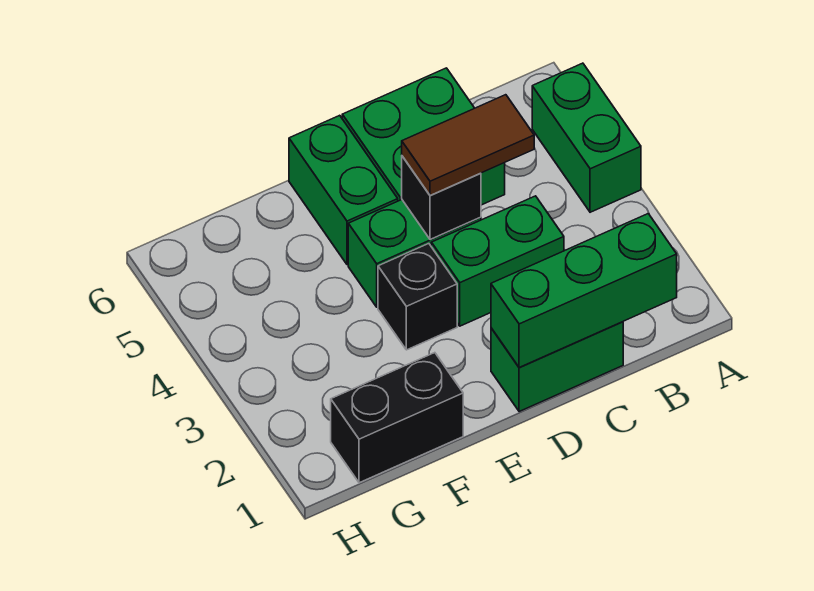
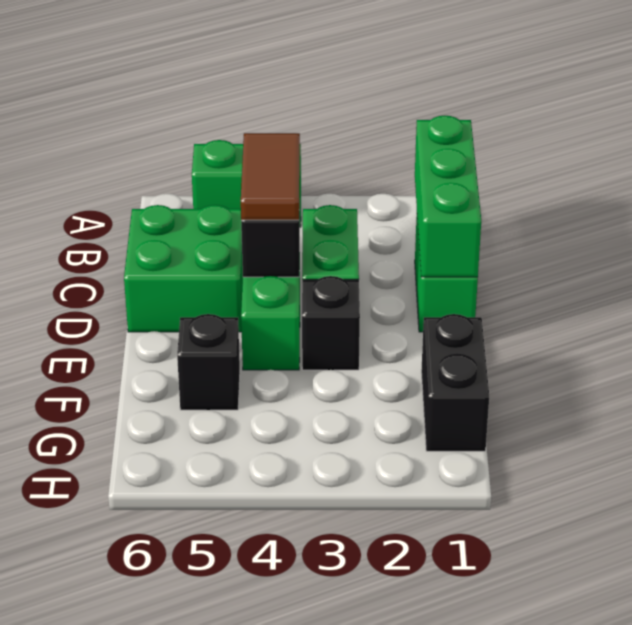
green 1x2 brick [289,115,398,265] -> none
none -> black 1x1 brick [177,314,240,410]

